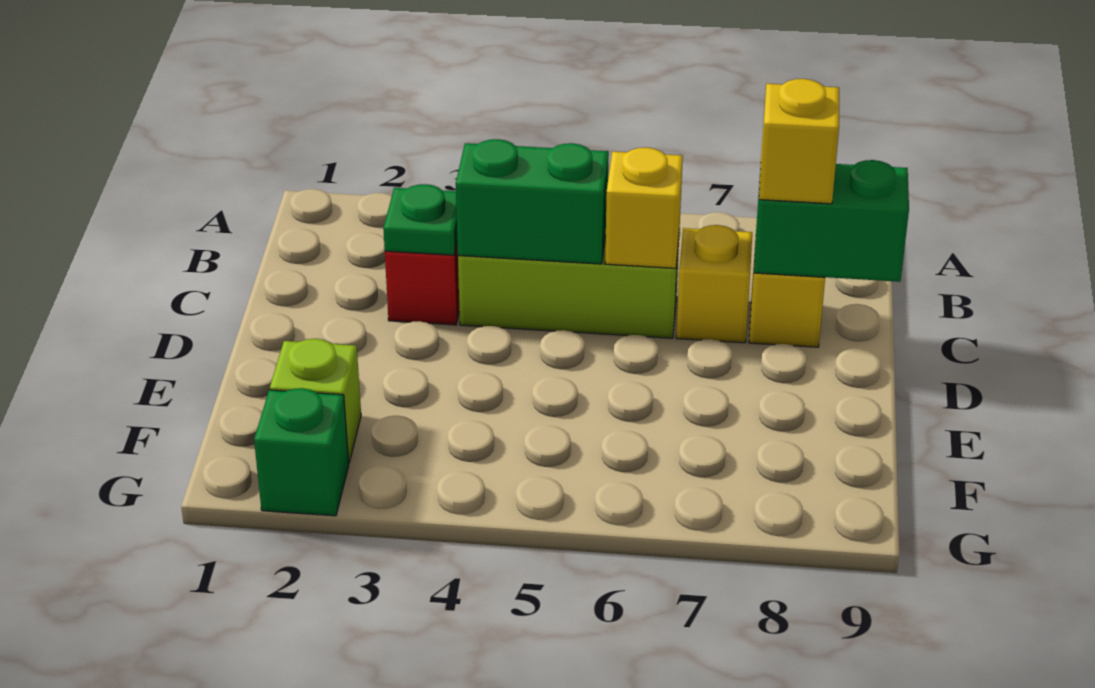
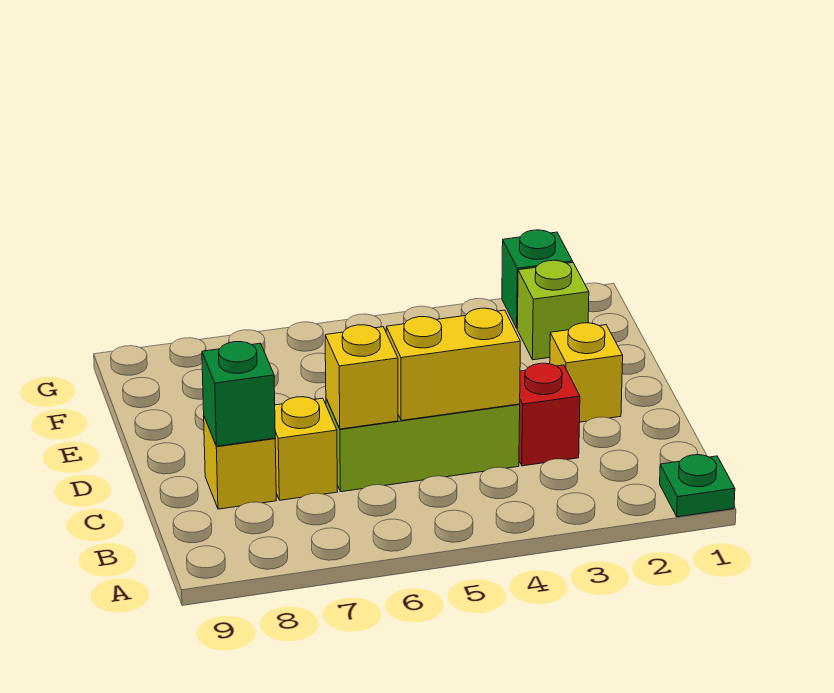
green 1x1 plate [383,184,457,255] -> green 1x1 plate moved to [660,455,735,517]
green 1x2 brick [456,139,609,264] -> yellow 1x2 brick [386,308,520,421]
green 1x2 brick [754,160,909,282] -> green 1x1 brick [202,342,275,446]
yellow 1x1 brick [759,79,839,204] -> yellow 1x1 brick moved to [550,323,623,422]

